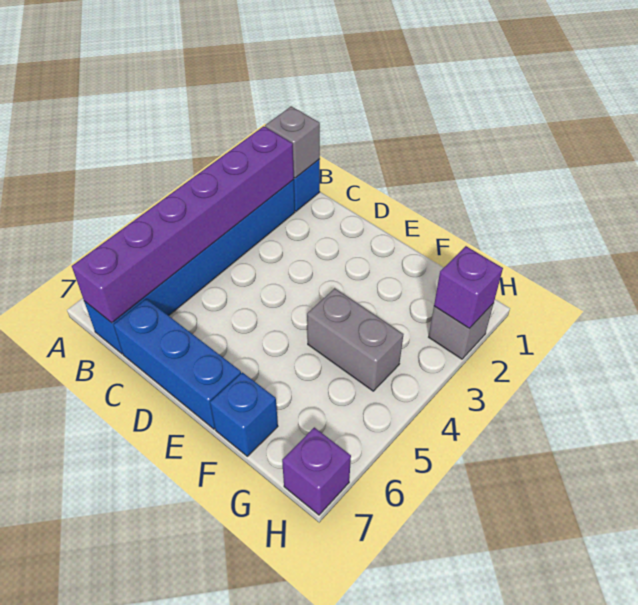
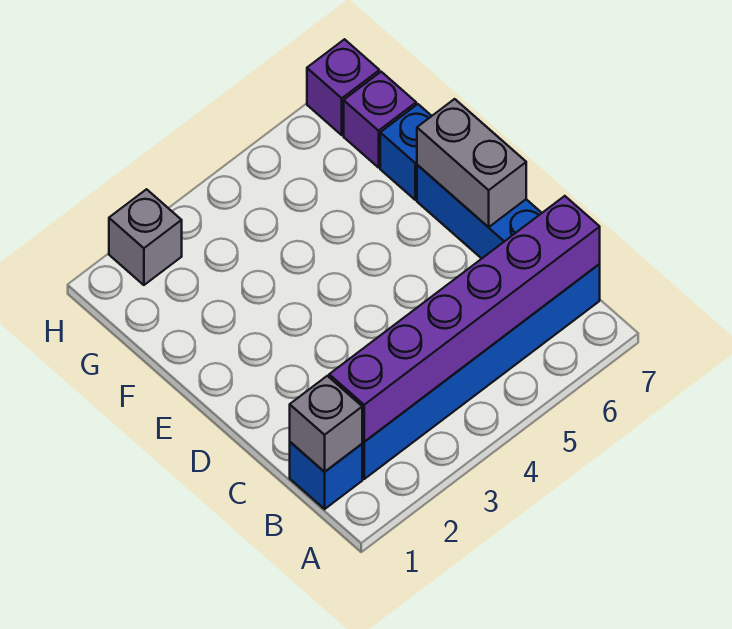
grey 1x2 brick [307,288,404,391] -> grey 1x2 brick moved to [417,99,526,227]
purple 1x1 brick [434,246,503,328] -> purple 1x1 brick moved to [344,72,416,168]

